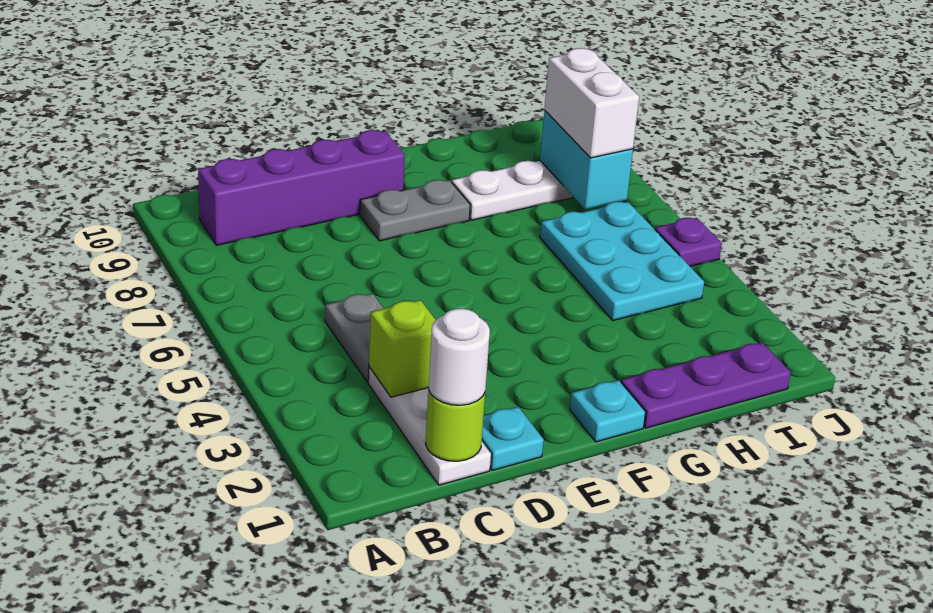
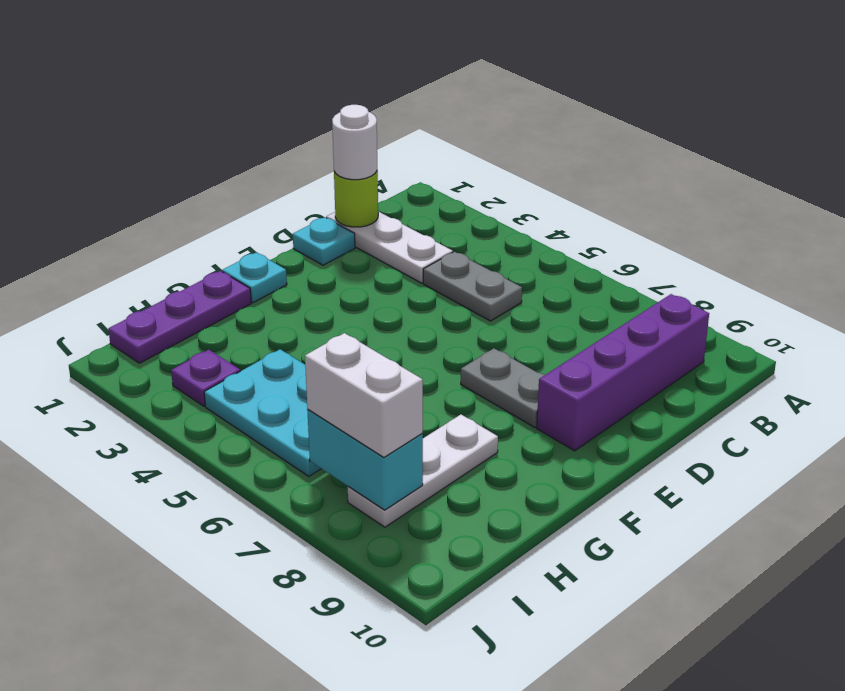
lime 1x1 brick [369,300,435,397] -> none
grey 1x2 plate [360,180,470,241] -> grey 1x2 plate turned to [461,348,544,428]
purple 1x1 plate [655,218,722,266] -> purple 1x1 plate moved to [171,350,240,406]

